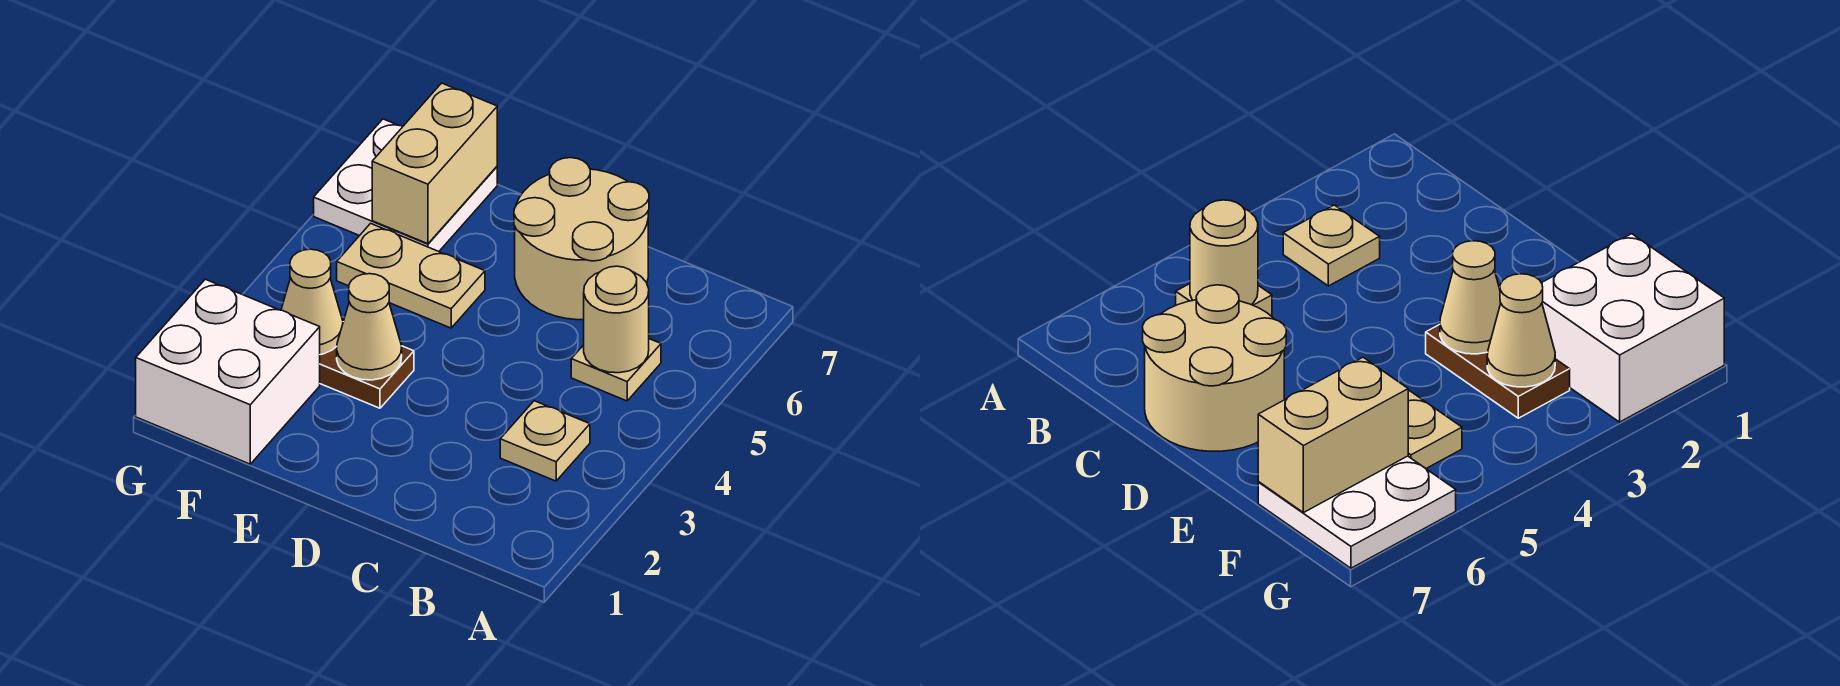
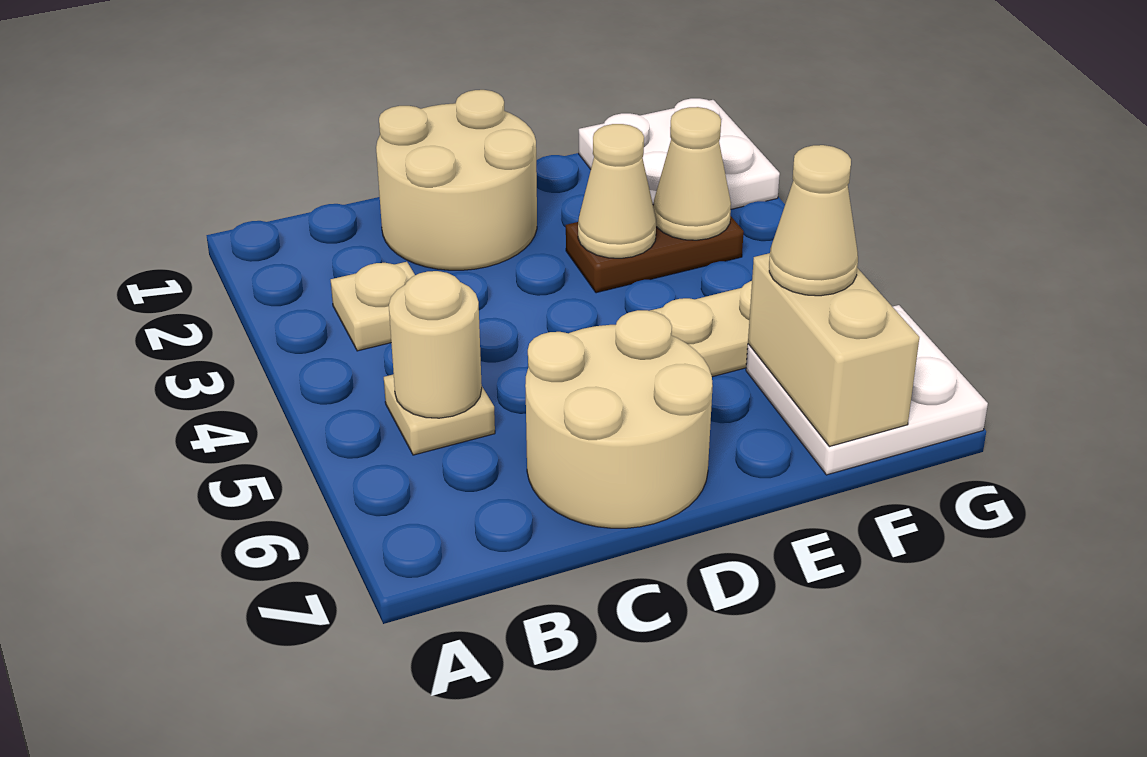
none -> tan 2x2 round brick [376,90,537,270]
white 2x2 brick [136,279,320,464] -> white 2x2 plate [579,98,780,209]
none -> tan 1x1 cone [769,145,858,296]

